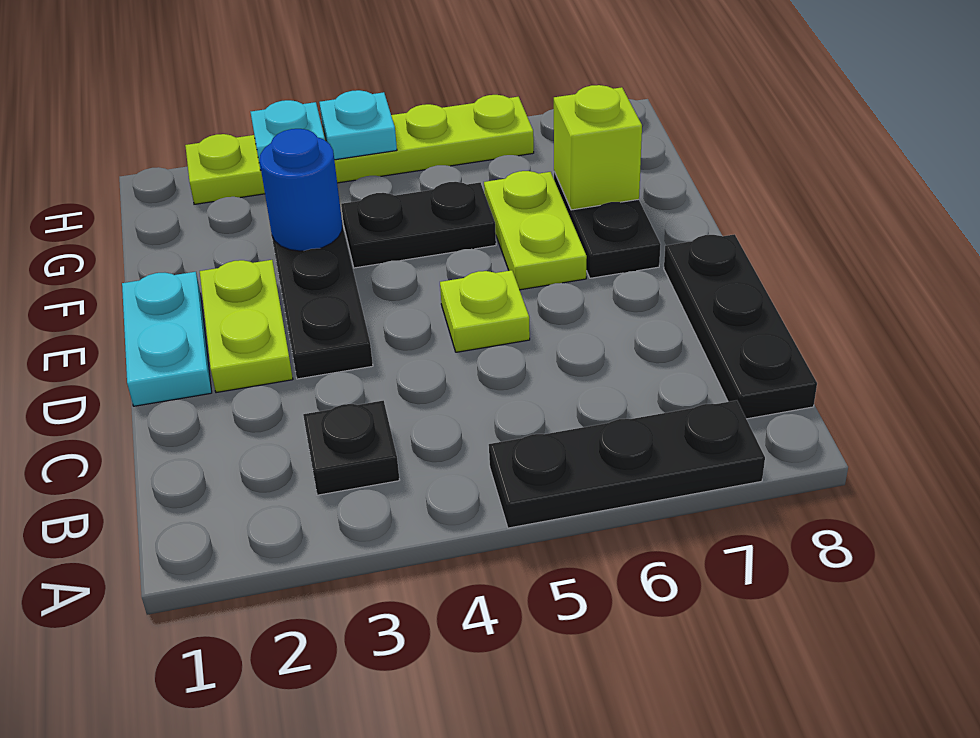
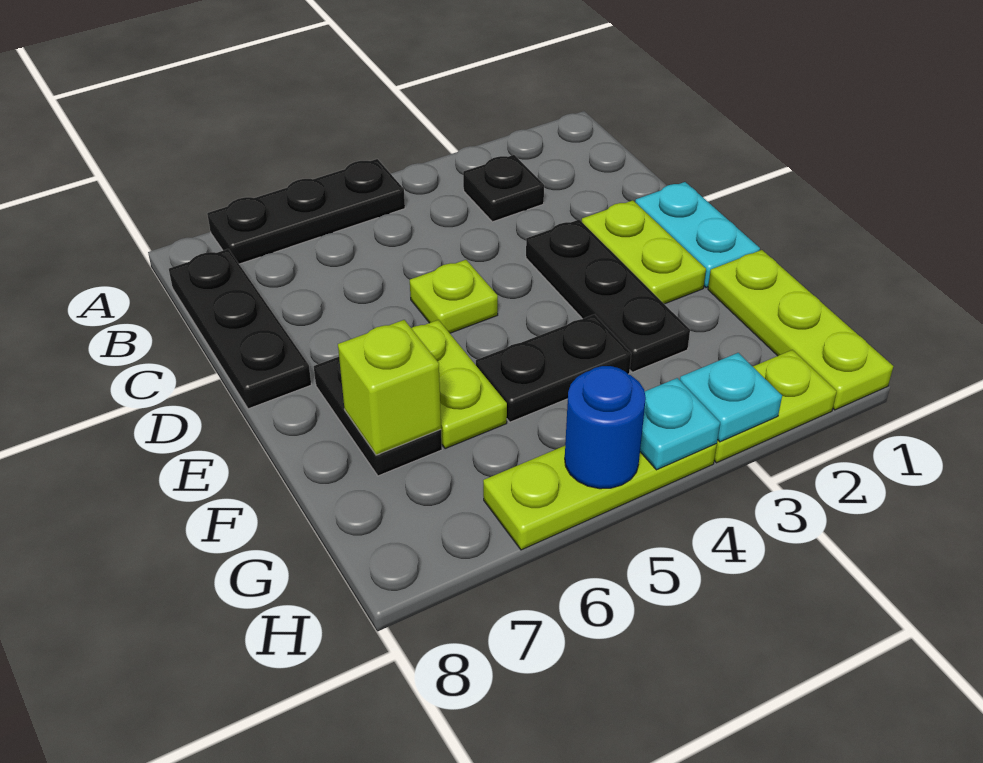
none -> lime 1x3 plate [708,250,893,410]
blue 1x1 round brick [260,129,342,251] -> blue 1x1 round brick moved to [565,366,646,489]

